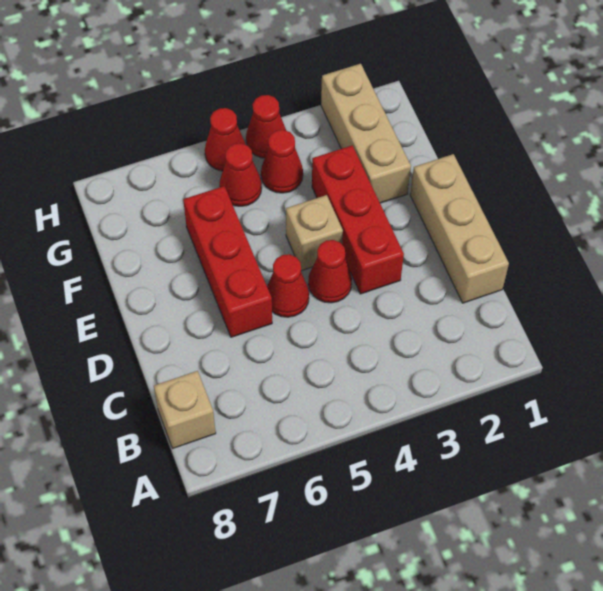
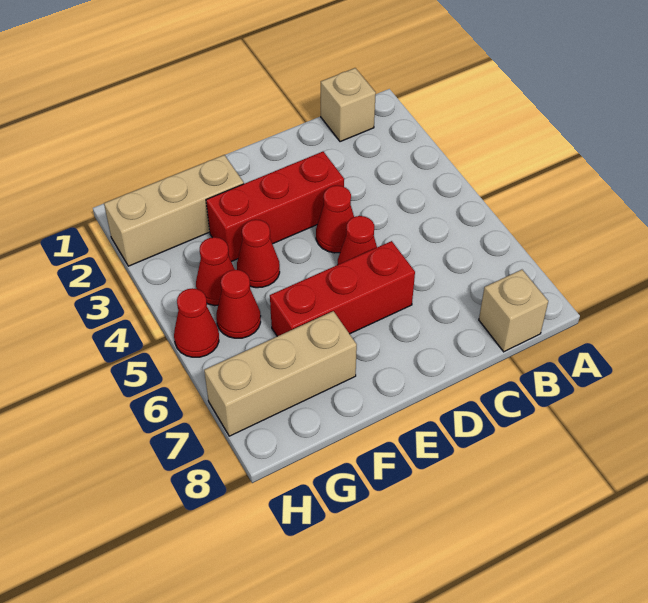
tan 1x3 brick [410,154,509,303] -> tan 1x3 brick moved to [204,311,357,436]
tan 1x1 brick [286,195,343,271] -> tan 1x1 brick moved to [321,68,376,142]
red 1x1 cone [246,95,286,158] -> red 1x1 cone moved to [237,220,280,288]

